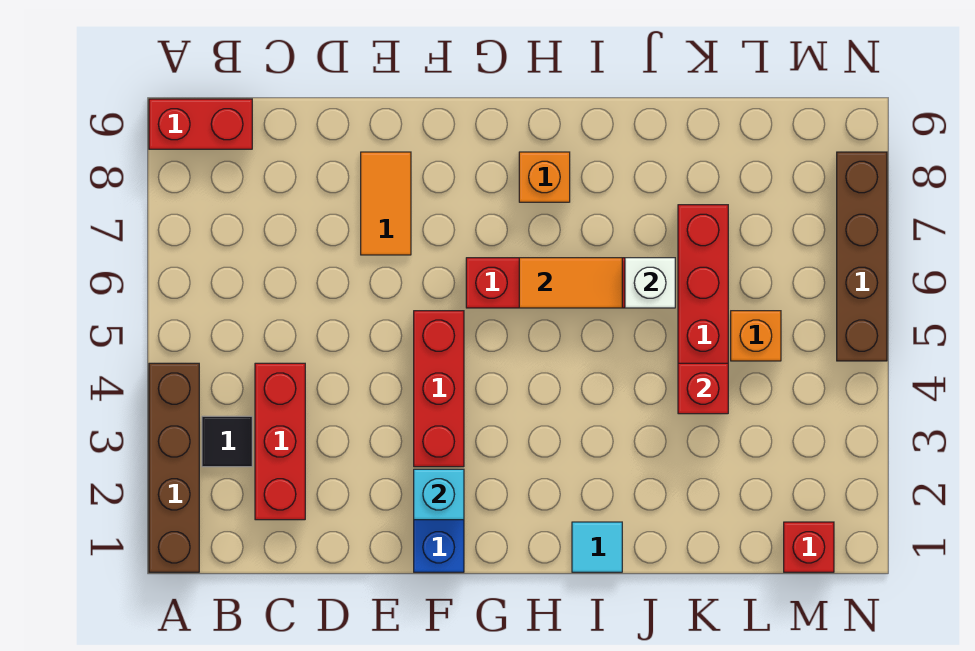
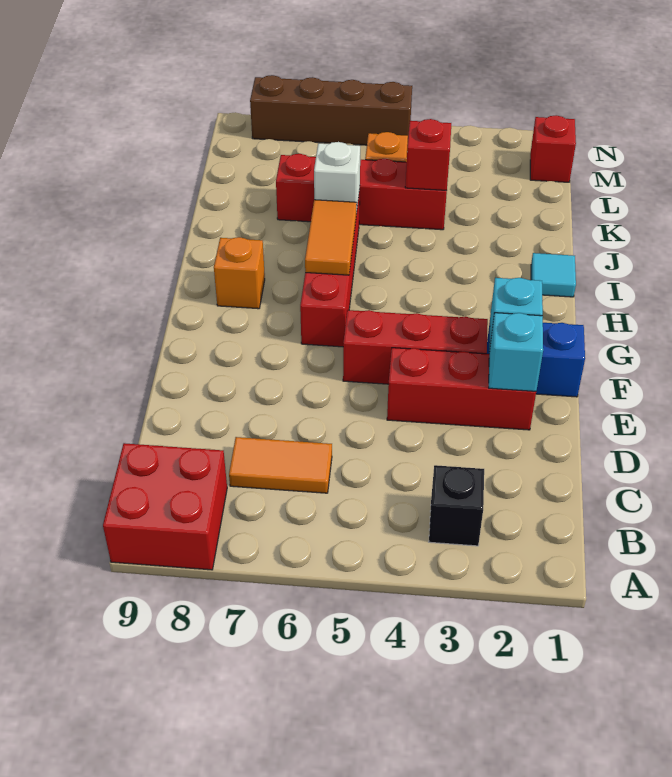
brown 1x4 brick [149,363,199,572] -> none
red 1x2 brick [149,99,252,149] -> red 2x2 brick [103,443,227,570]
black 1x1 tile [202,416,252,467] -> black 1x1 brick [429,465,484,546]
red 1x3 brick [255,363,305,520] -> red 1x3 brick moved to [387,348,536,430]
none -> cyan 1x1 brick [489,313,543,391]
orange 1x2 tile [361,152,411,255] -> orange 1x2 tile moved to [229,437,332,493]

